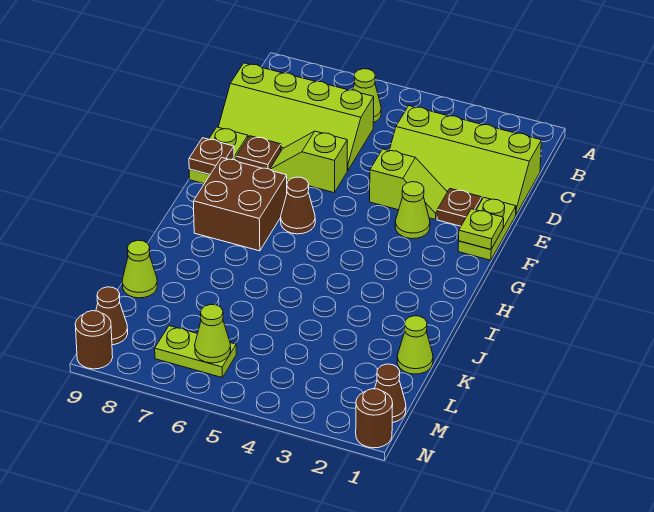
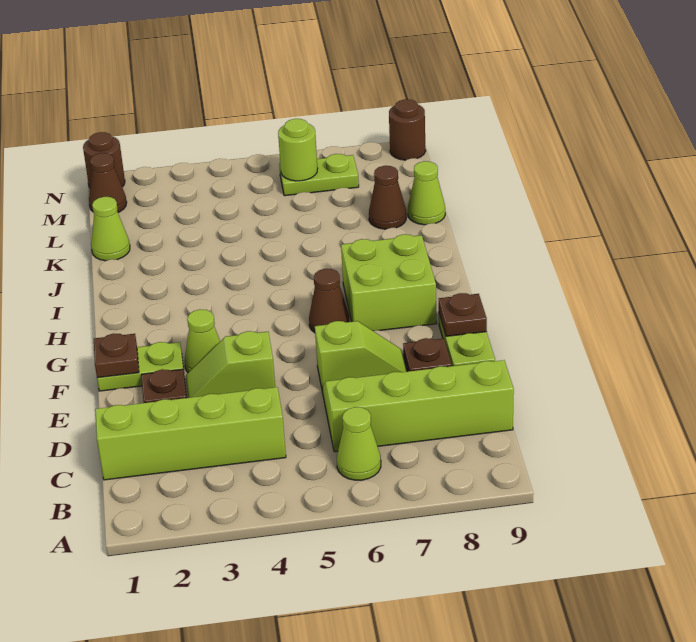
lime 1x2 plate [458,197,516,260] -> lime 1x2 plate turned to [97,342,184,391]
lime 1x1 plate [459,209,504,249] -> brown 1x1 plate [94,333,139,378]
brown 2x2 brick [193,158,287,251] -> lime 2x2 brick [341,234,437,331]
lime 1x1 cone [195,305,231,363] -> lime 1x1 round brick [278,119,318,181]
brown 1x1 cone [96,287,128,345] -> brown 1x1 cone moved to [369,166,406,229]

